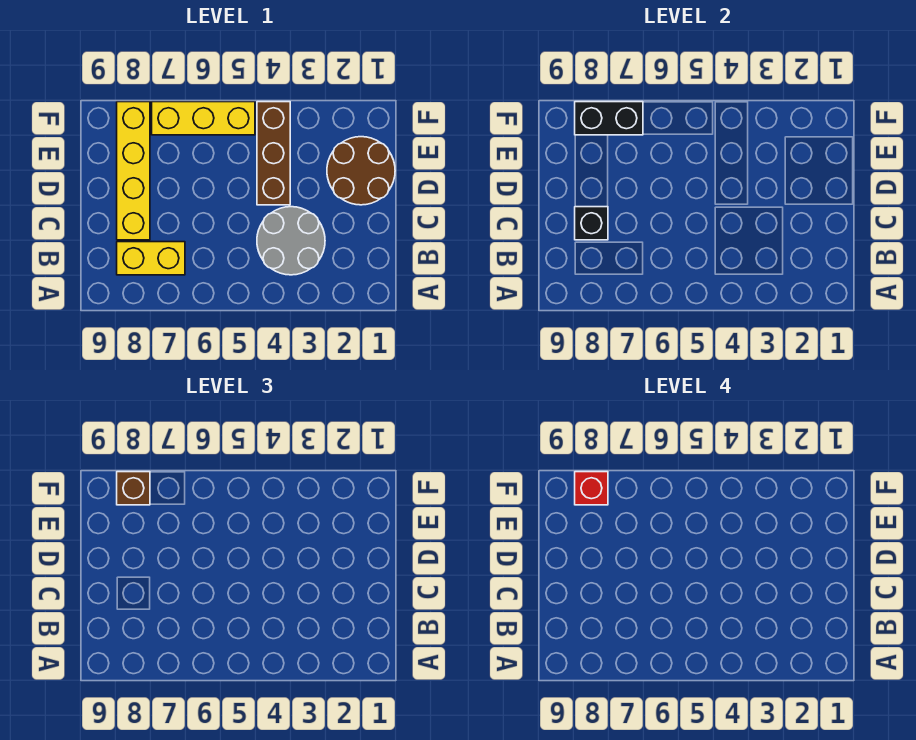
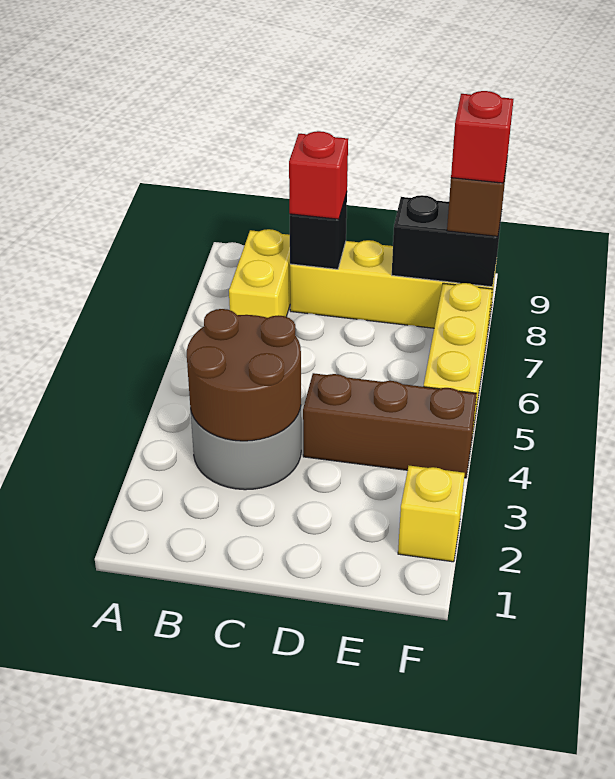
none -> red 1x1 brick [289,131,348,219]
brown 2x2 round brick [327,137,395,205] -> brown 2x2 round brick moved to [187,309,301,441]
none -> yellow 1x1 brick [398,466,465,562]
black 1x2 brick [575,102,643,135] -> black 1x2 brick turned to [392,195,502,287]

